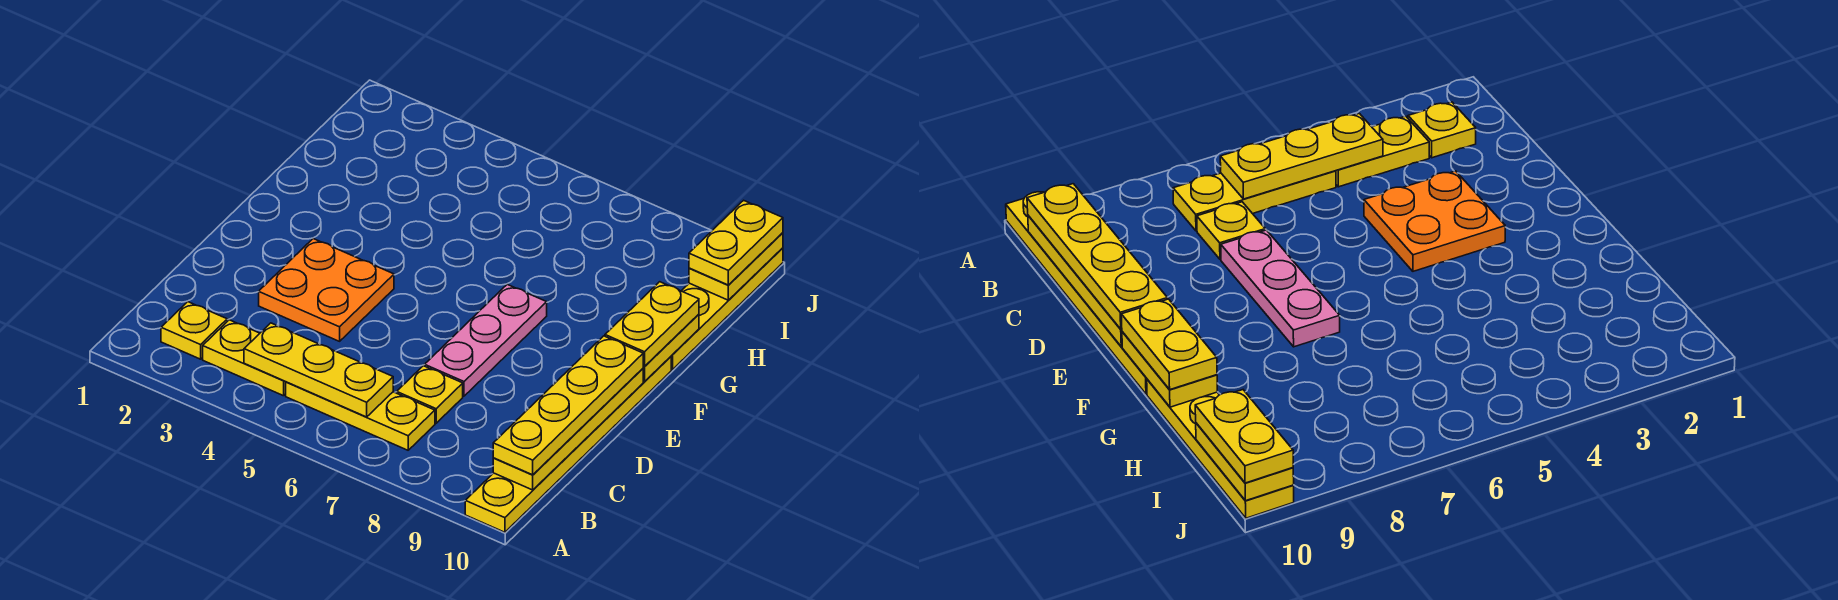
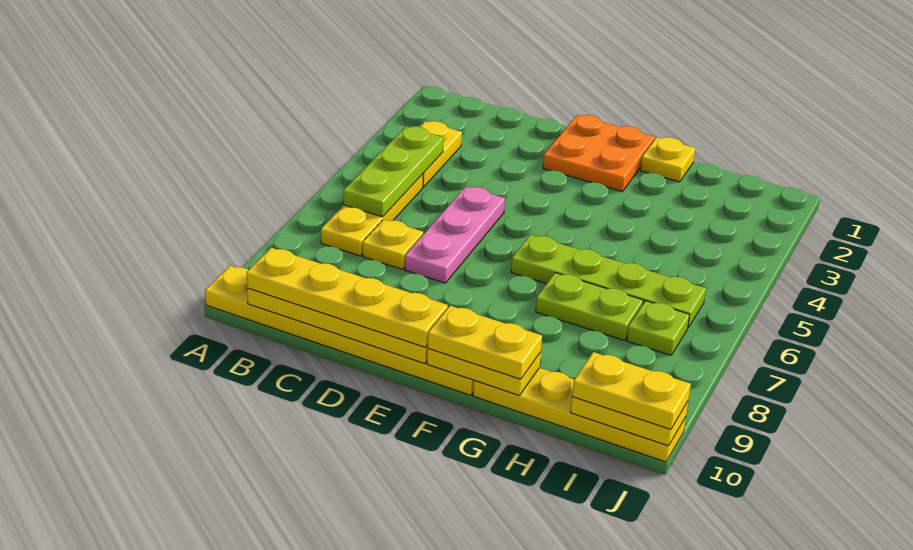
yellow 1x1 plate [161,302,227,359] -> yellow 1x1 plate moved to [640,137,695,182]
yellow 1x3 plate [244,323,393,417] -> lime 1x3 plate [344,127,444,217]
orange 2x2 plate [259,239,394,341] -> orange 2x2 plate moved to [543,115,655,192]
pink 1x3 plate [425,284,547,396] -> pink 1x3 plate turned to [405,187,505,283]
none -> lime 1x4 plate [511,235,706,328]
none -> lime 1x2 plate [536,273,643,340]
none -> lime 1x1 plate [627,301,689,355]

